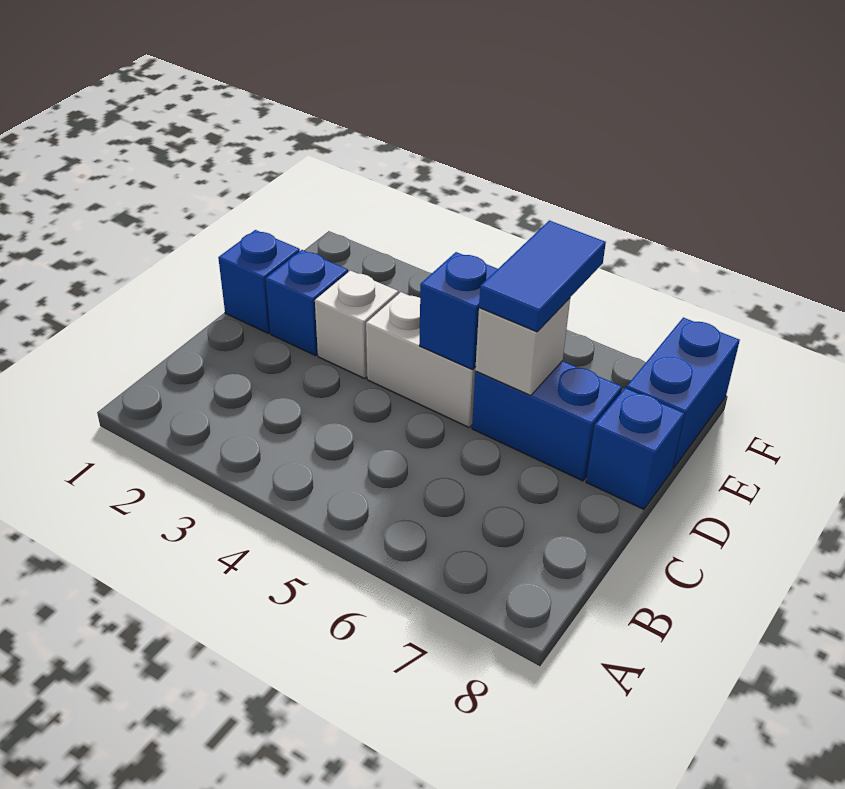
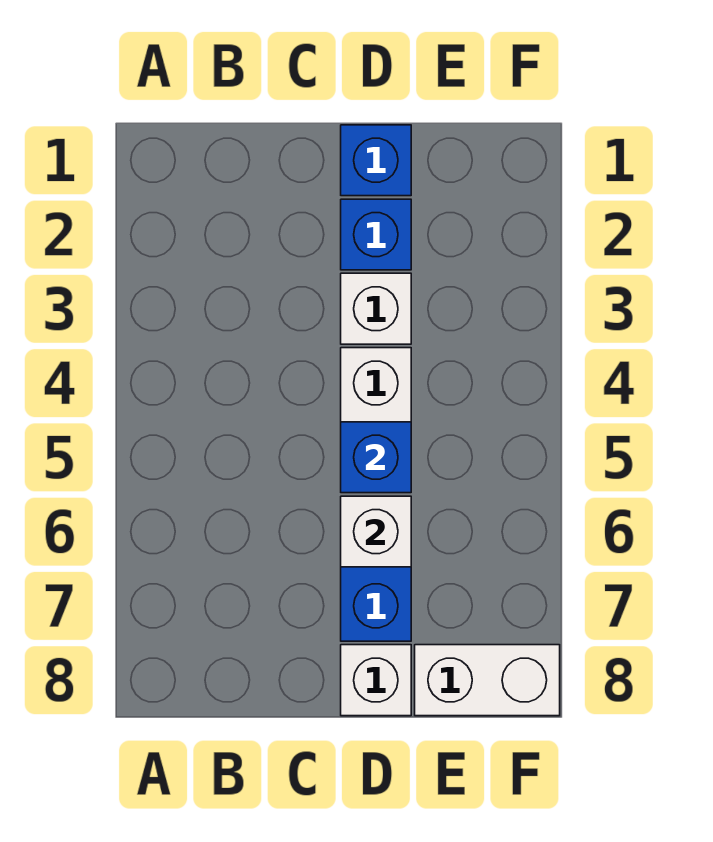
blue 1x2 tile [479,221,606,332] -> none
blue 1x1 brick [586,388,684,509] -> white 1x1 brick [341,645,411,716]
blue 1x2 brick [626,318,740,468] -> white 1x2 brick [415,645,560,716]

